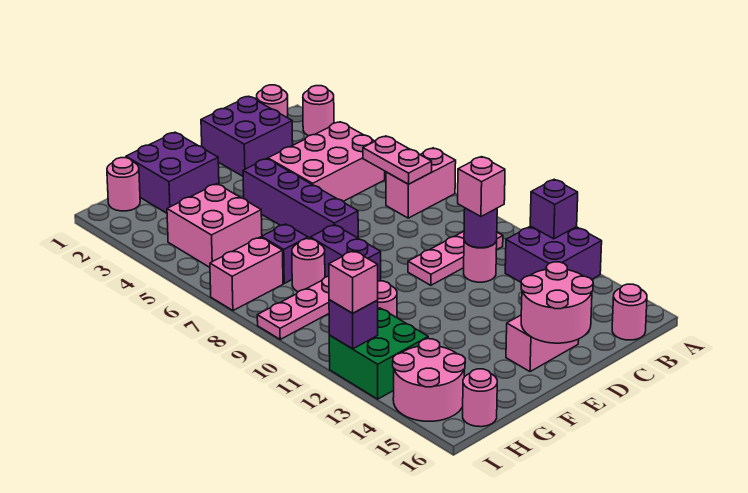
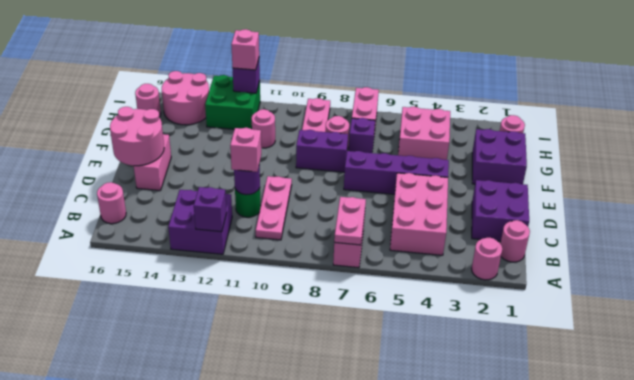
pink 1x2 plate [363,136,432,184] -> pink 1x2 plate turned to [334,197,366,245]
pink 1x1 round brick [464,241,497,282] -> green 1x1 round brick [235,188,261,217]

